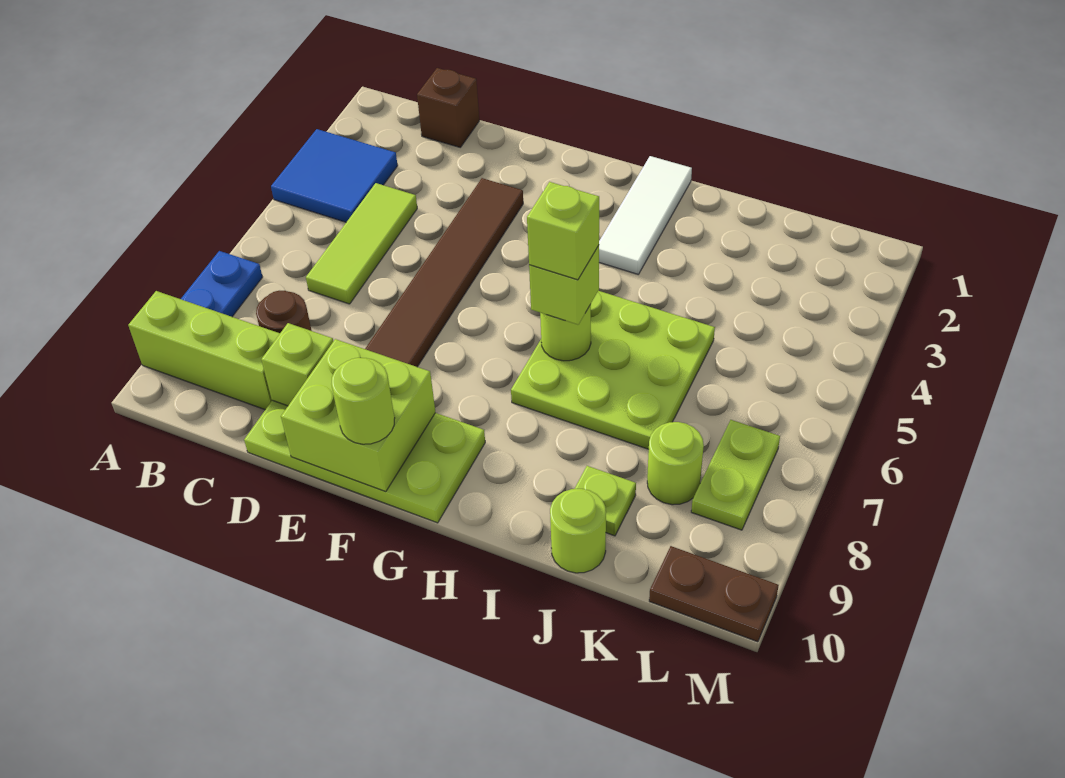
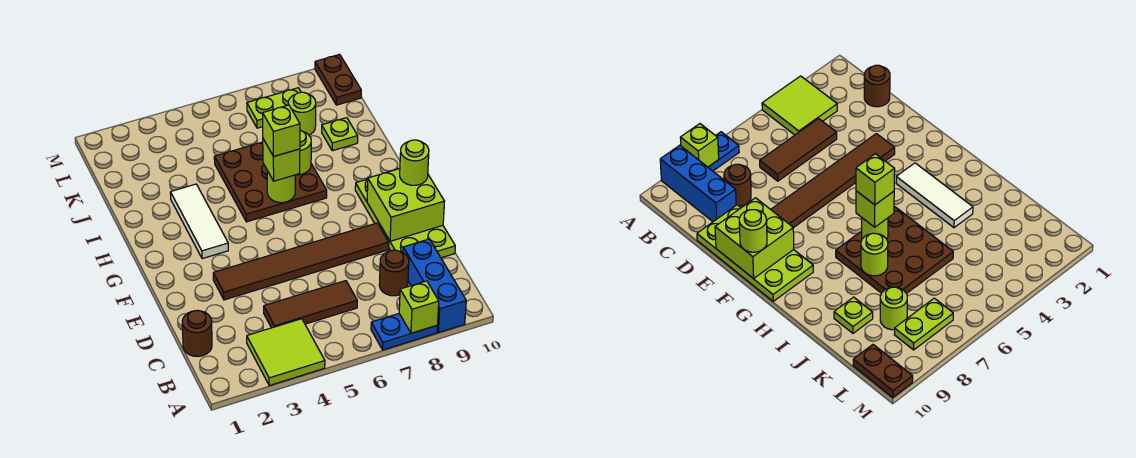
blue 2x2 tile [271,129,398,222] -> lime 2x2 tile [247,319,325,385]
lime 1x3 brick [128,291,280,410] -> blue 1x3 brick [403,239,466,333]
brown 1x1 brick [417,68,479,147] -> brown 1x1 round brick [182,310,212,357]
lime 1x3 tile [306,183,417,304] -> brown 1x3 tile [264,281,357,328]
lime 1x1 brick [261,323,333,406] -> lime 1x1 brick moved to [399,281,439,333]
white 1x3 tile [599,156,692,274] -> white 1x3 tile turned to [170,184,228,259]
lime 3x3 plate [511,291,715,449] -> brown 3x3 plate [214,142,327,222]
lime 1x1 round brick [550,489,606,573] -> lime 1x1 round brick moved to [297,131,311,175]

